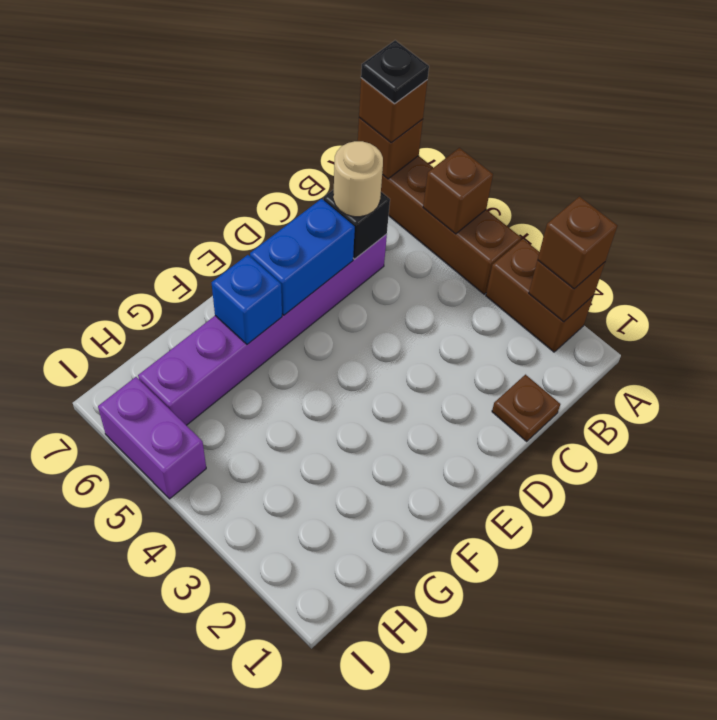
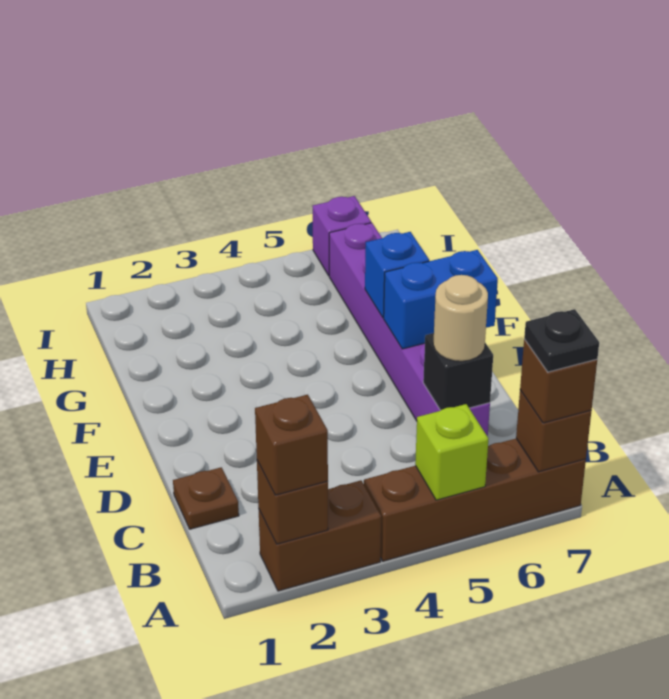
brown 1x1 brick [423,148,493,234] -> lime 1x1 brick [415,404,488,500]
blue 1x2 brick [250,199,355,315] -> blue 1x2 brick turned to [384,250,498,349]
purple 1x2 brick [98,377,206,499] -> purple 1x1 brick [313,196,371,276]

